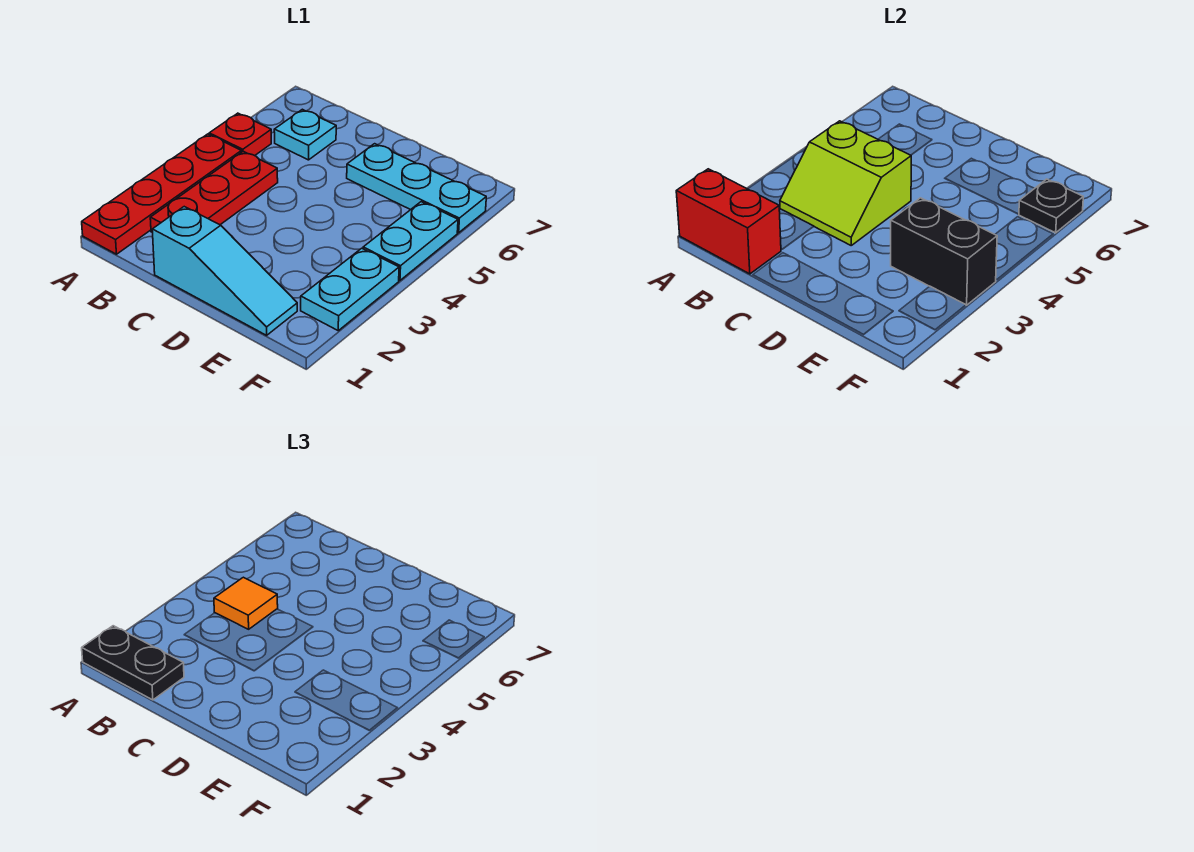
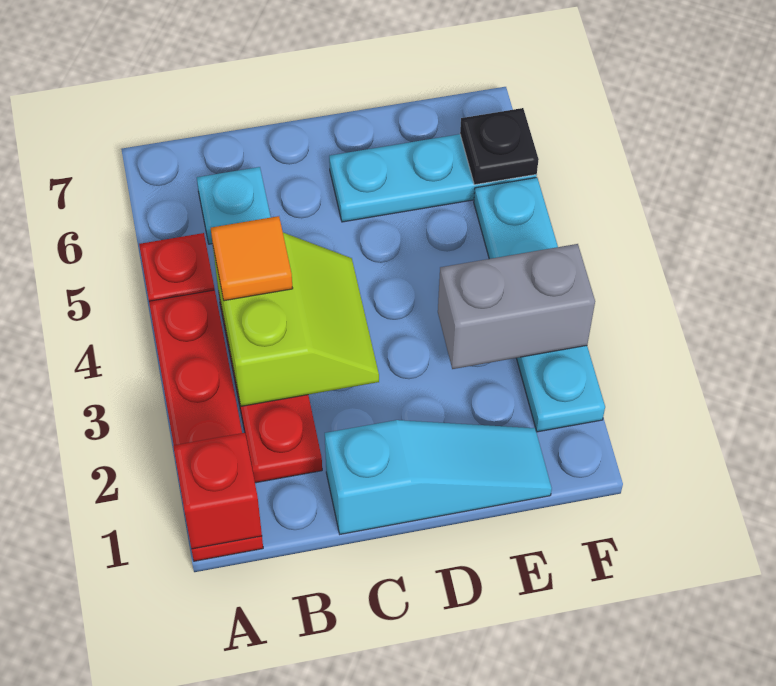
red 1x2 brick [676,169,781,274] -> red 1x1 brick [173,433,262,549]
black 1x2 plate [82,626,184,700] -> none
lime 2x2 slope [780,121,911,245] -> lime 2x2 slope turned to [213,233,379,406]
black 1x2 brick [891,198,997,305] -> grey 1x2 brick [438,244,595,369]

